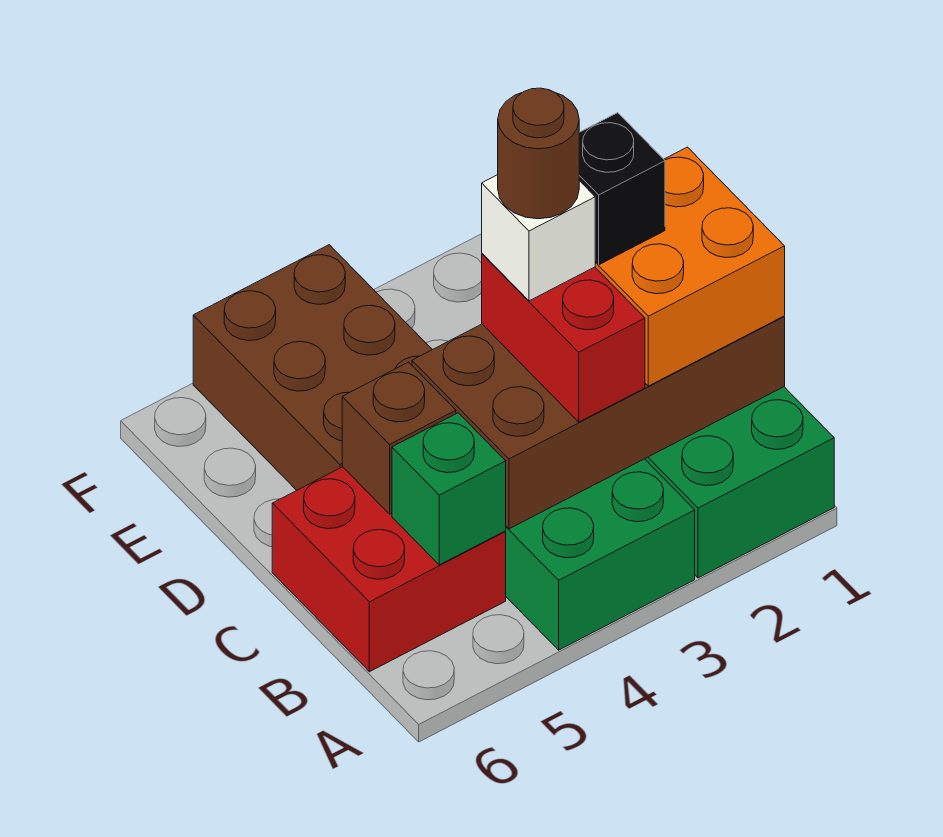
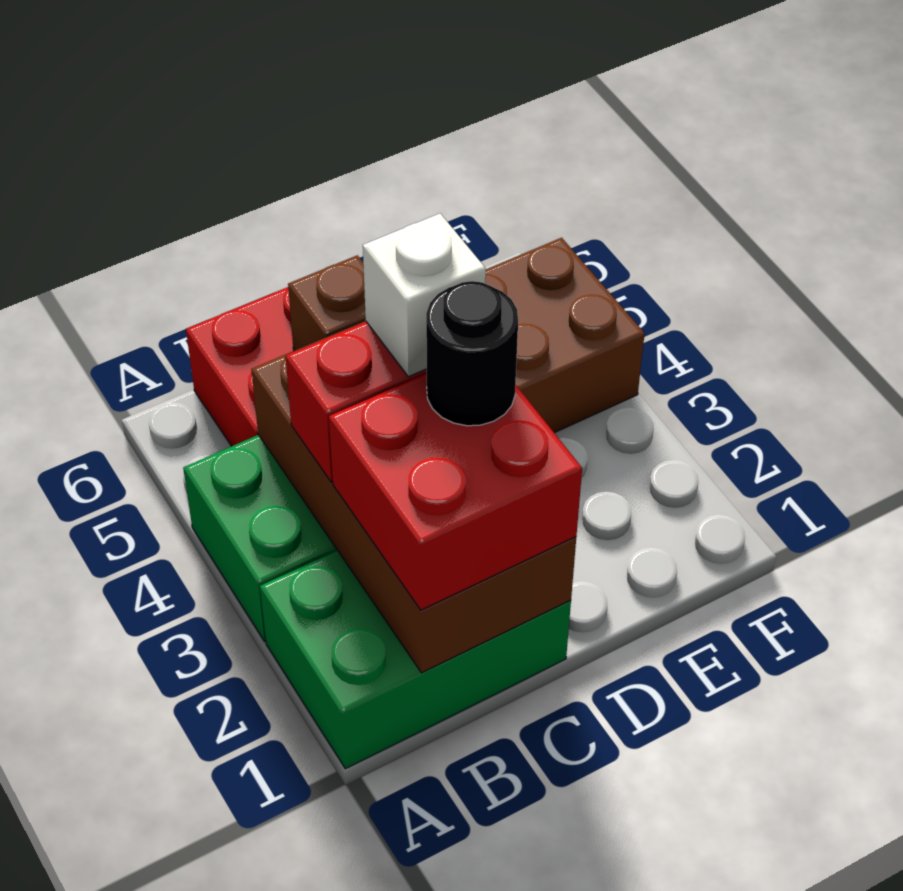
orange 2x2 brick [595,147,785,386] -> red 2x2 brick [329,374,582,610]
green 1x1 brick [392,413,506,565] -> none
black 1x1 brick [579,113,665,265] -> black 1x1 round brick [426,281,518,426]
brown 1x1 round brick [498,88,579,219] -> none

